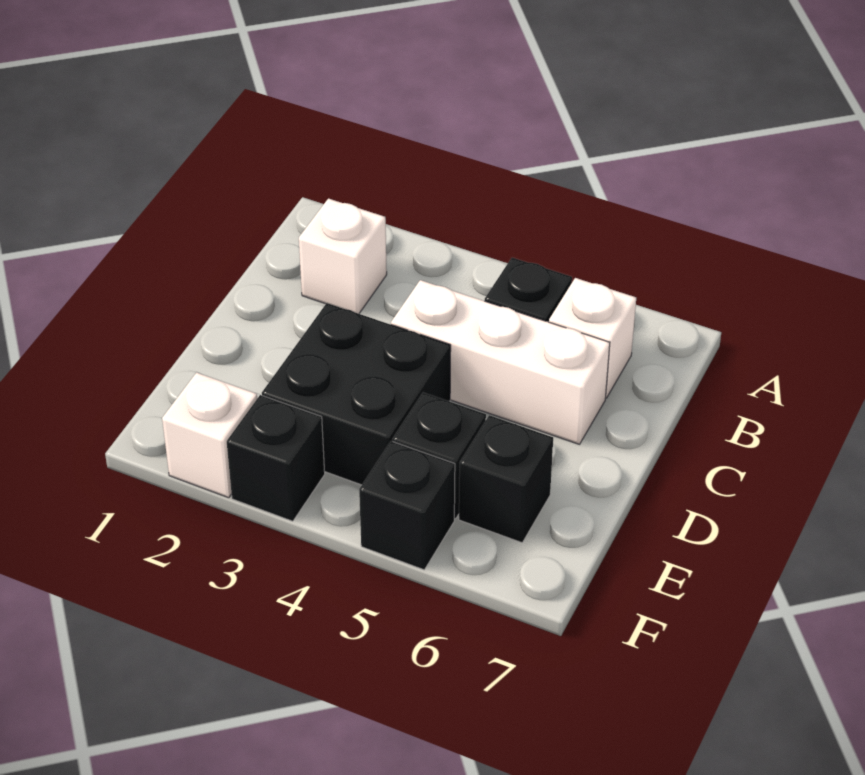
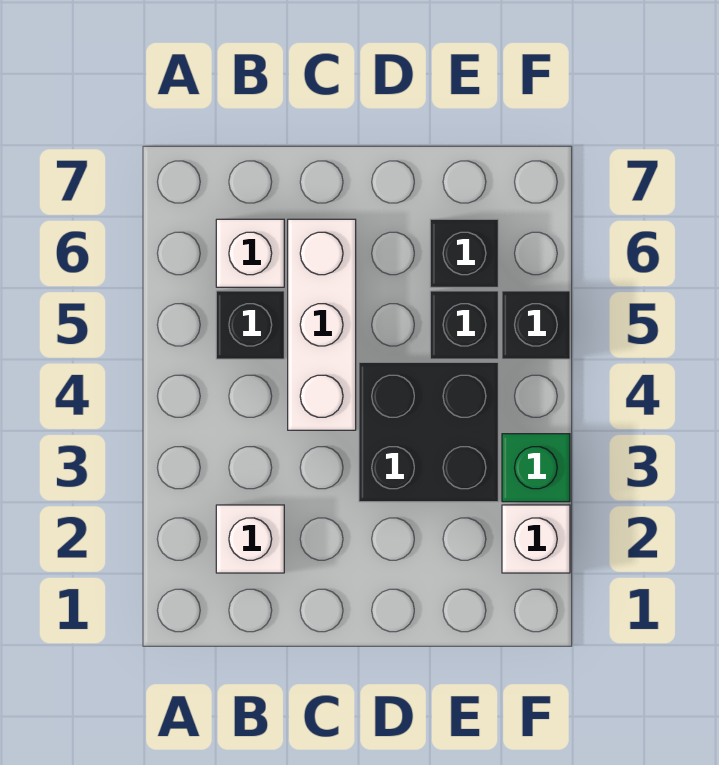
black 1x1 brick [227,395,325,521] -> green 1x1 brick [502,434,570,502]

